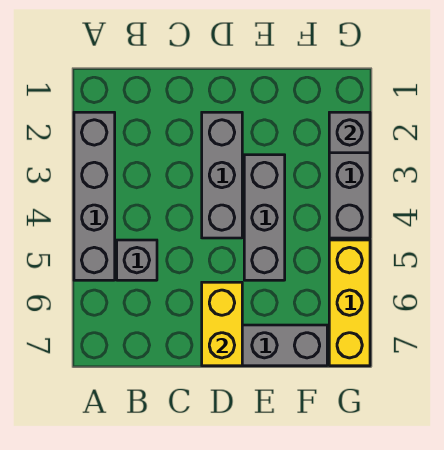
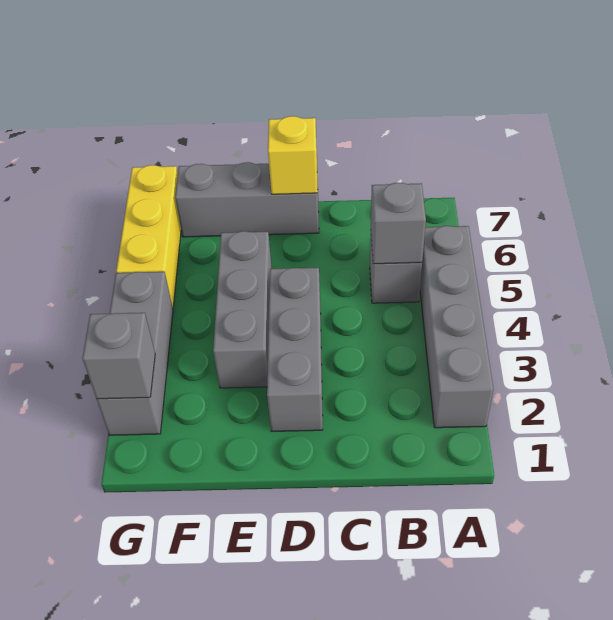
none -> grey 1x1 brick [371,183,426,264]
yellow 1x2 brick [202,282,242,366] -> yellow 1x1 brick [268,116,318,194]

